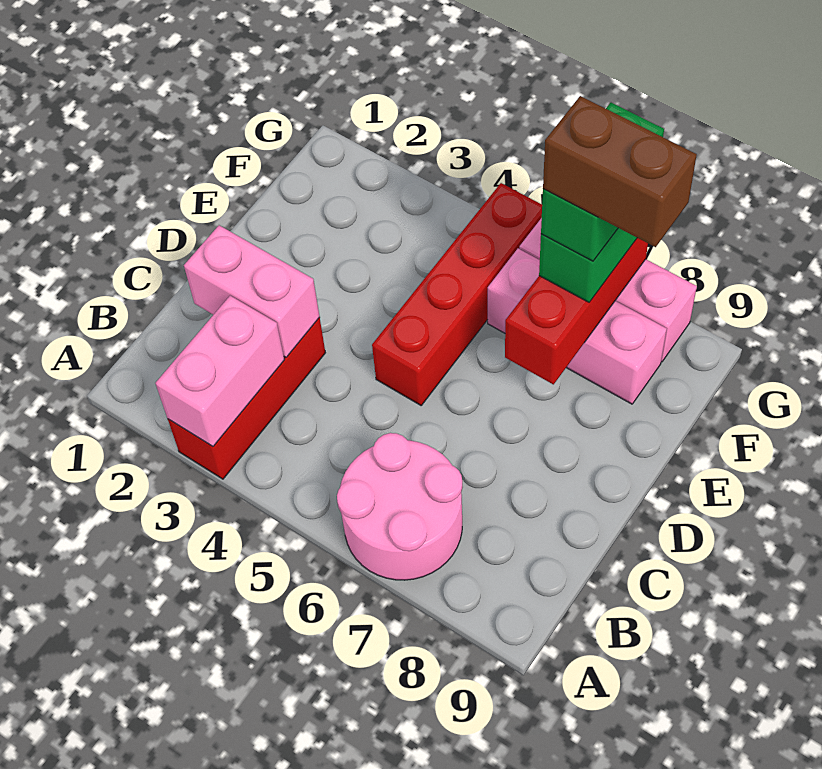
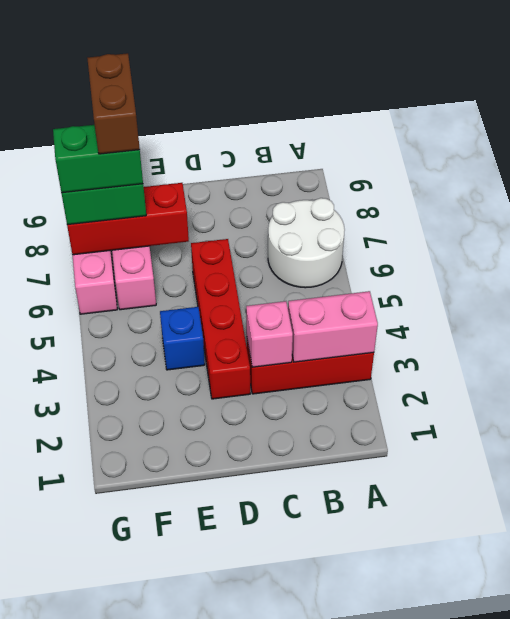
pink 2x2 round brick [337,433,463,580] -> white 2x2 round brick [268,198,345,288]
pink 1x2 brick [184,225,320,357] -> pink 1x1 brick [246,301,293,367]
red 1x4 brick [372,183,542,405] -> red 1x4 brick turned to [191,239,250,399]
none -> blue 1x1 brick [160,307,205,370]

